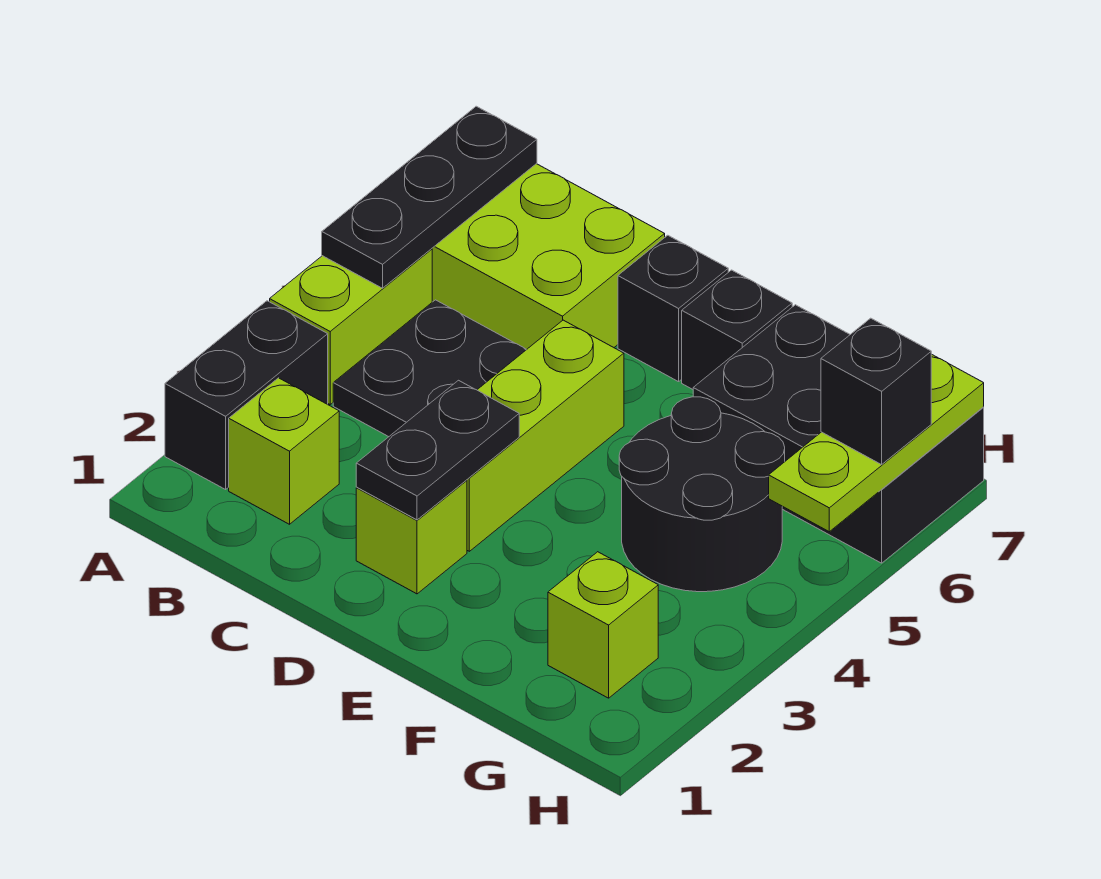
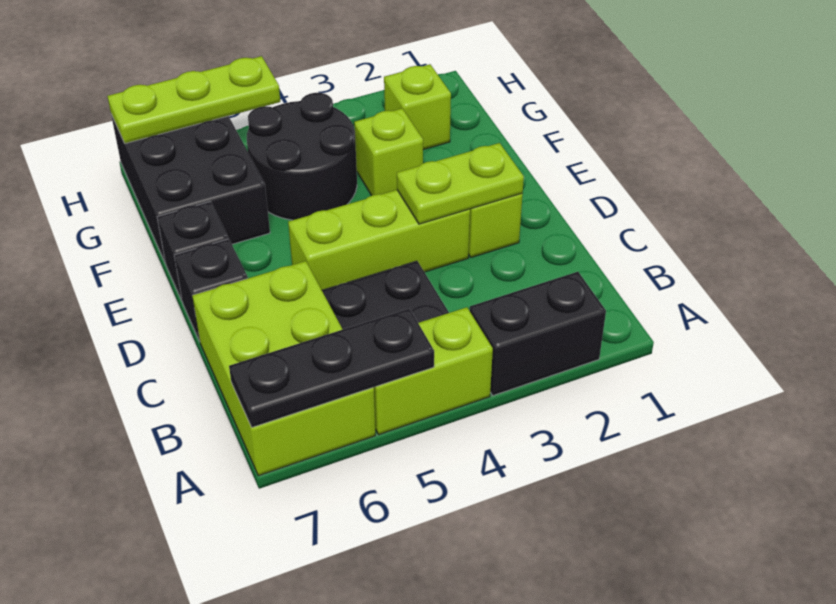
lime 1x1 brick [229,378,339,524] -> lime 1x1 brick moved to [354,109,423,196]
black 1x2 plate [356,380,519,520] -> lime 1x2 plate [397,143,524,224]
black 1x1 brick [821,318,931,465] -> none

